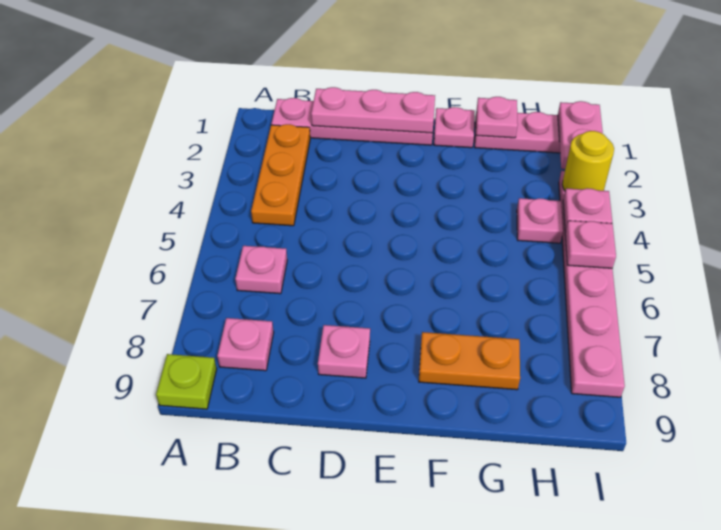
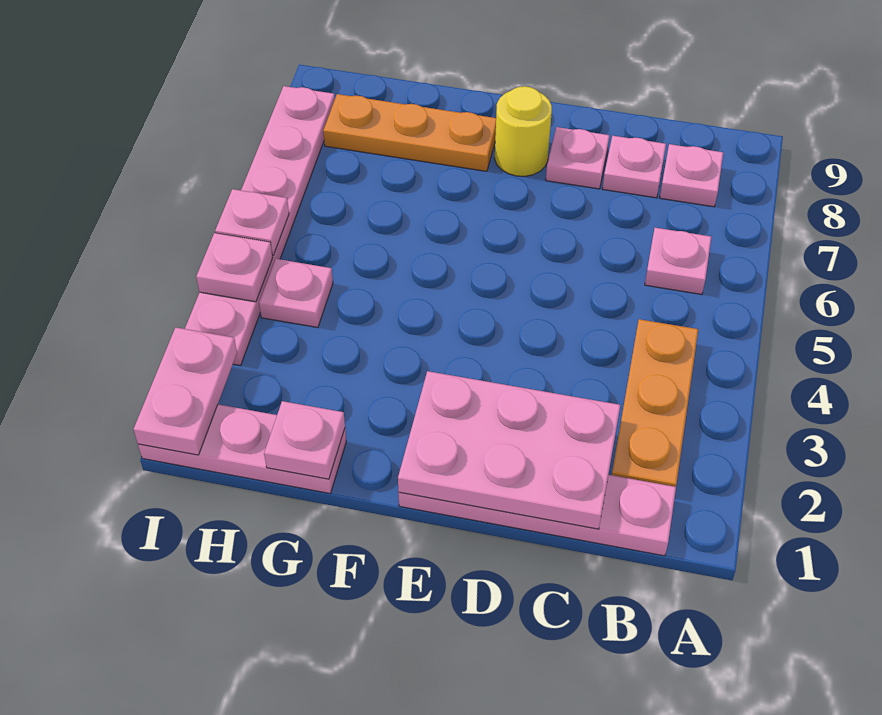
lime 1x1 plate [156,354,217,409] -> none
pink 1x3 plate [311,87,435,133] -> pink 2x3 plate [398,371,620,529]
pink 1x1 plate [434,107,475,148] -> pink 1x1 plate moved to [603,136,666,198]
orange 1x2 plate [419,332,520,390] -> orange 1x3 plate [323,94,496,171]
yellow 1x1 round brick [562,131,614,191] -> yellow 1x1 round brick moved to [495,86,552,176]

